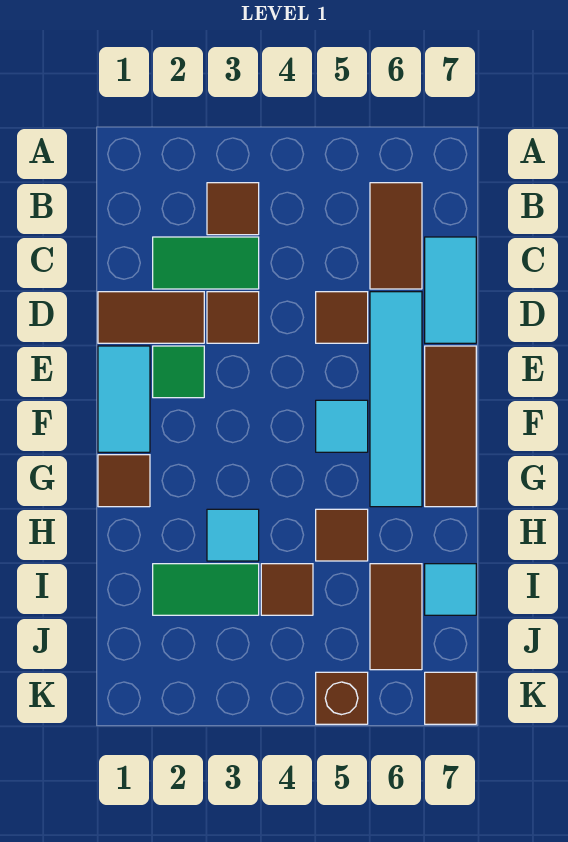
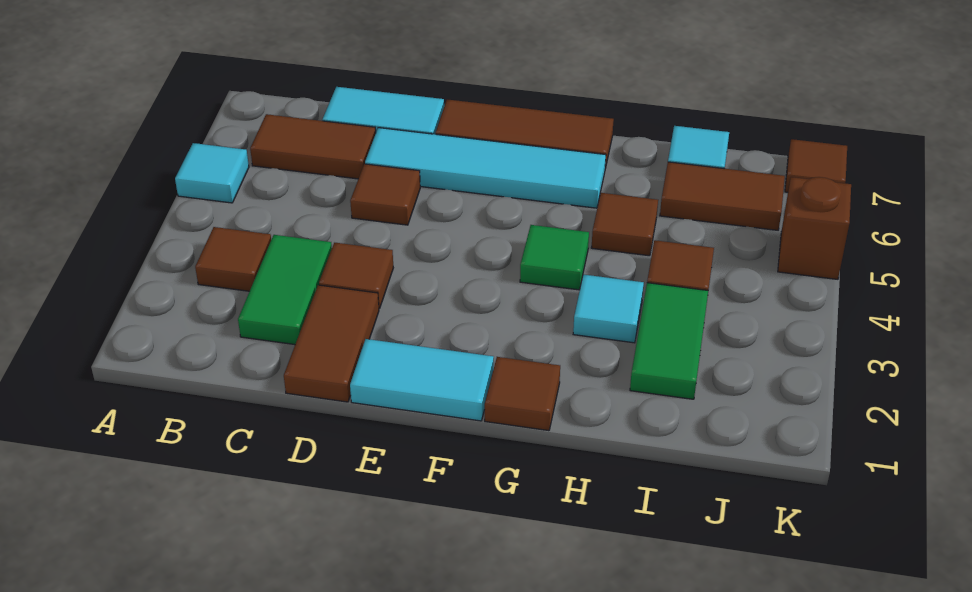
green 1x1 tile [153,346,204,398] -> green 1x1 tile moved to [520,225,589,290]
cyan 1x1 tile [316,400,368,452] -> cyan 1x1 tile moved to [175,143,249,203]

